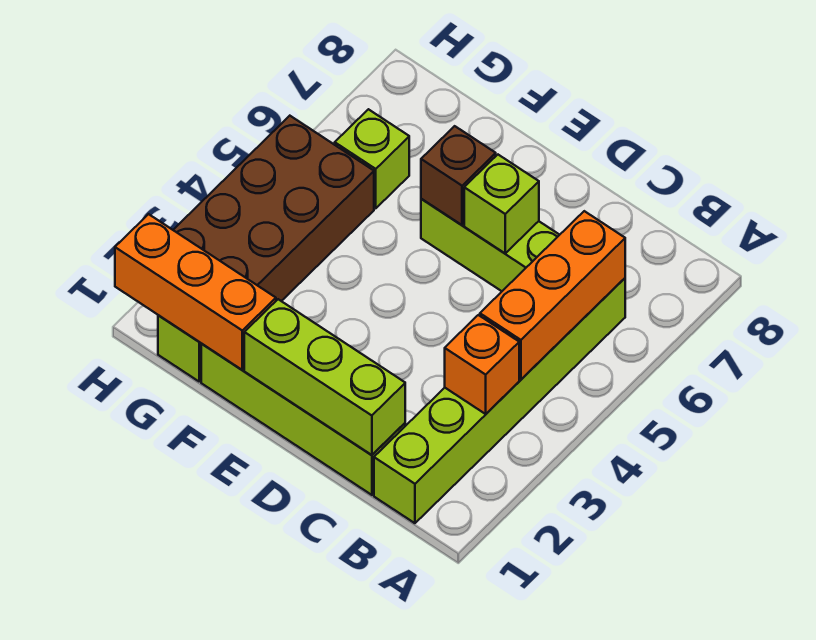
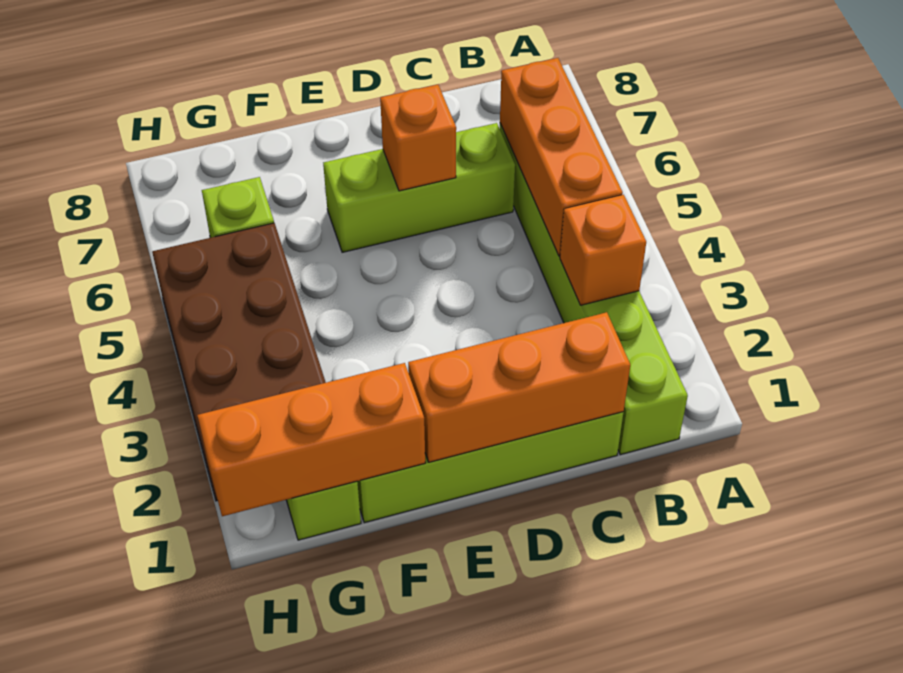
lime 1x3 brick [244,299,405,455] -> orange 1x3 brick [408,312,630,462]
lime 1x1 brick [464,155,539,253] -> orange 1x1 brick [380,85,456,191]
brown 1x1 brick [421,126,496,225] -> none

